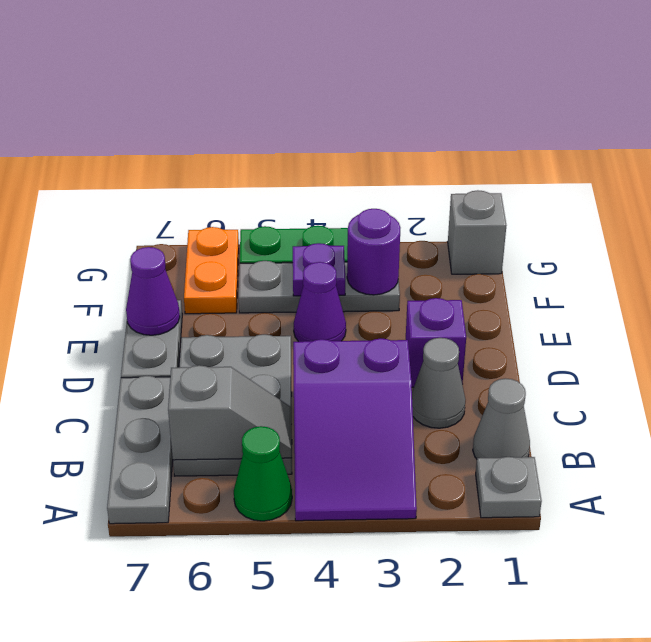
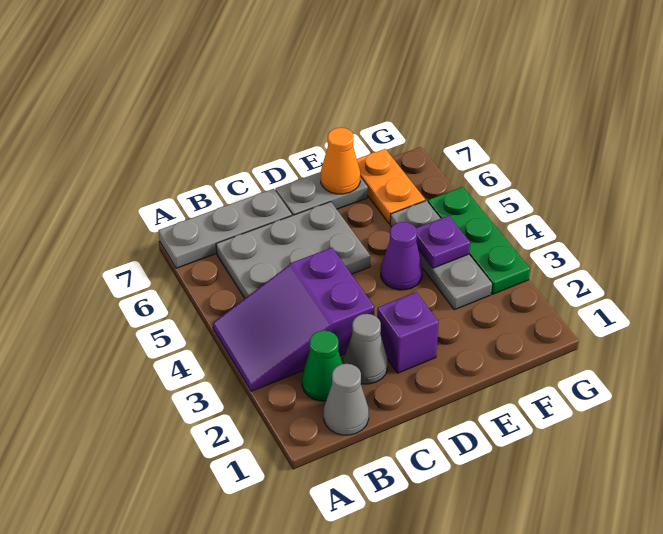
grey 1x1 plate [476,457,542,518] -> none
green 1x1 cone [234,426,292,521] -> green 1x1 cone moved to [302,330,343,401]
grey 1x2 slope [168,365,292,460] -> none
purple 1x1 cone [126,247,180,335] -> orange 1x1 cone [321,128,360,194]
purple 1x1 round brick [347,209,400,295] -> none
orange 1x2 plate [184,227,239,314] -> orange 1x2 plate turned to [357,149,425,224]
grey 1x1 brick [448,190,507,274] -> none

